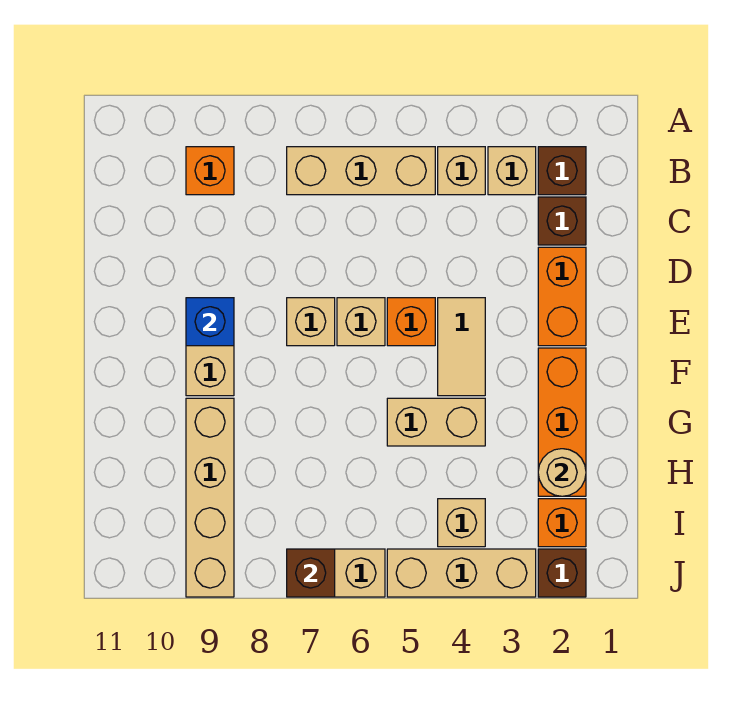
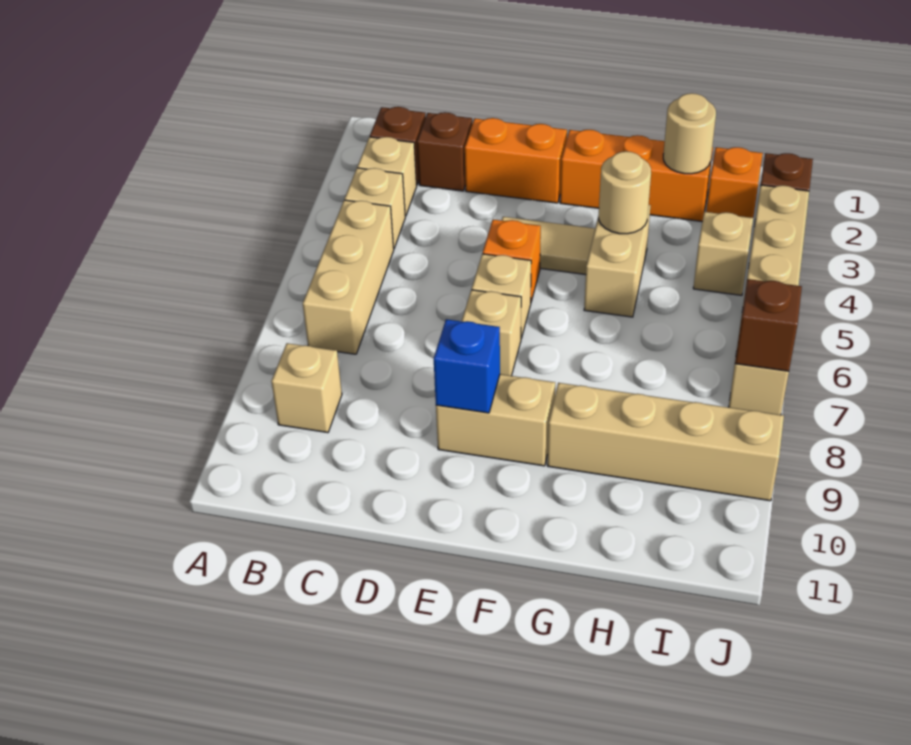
orange 1x1 brick [186,147,234,195] -> tan 1x1 brick [271,343,342,433]
none -> tan 1x1 round brick [599,151,651,234]

